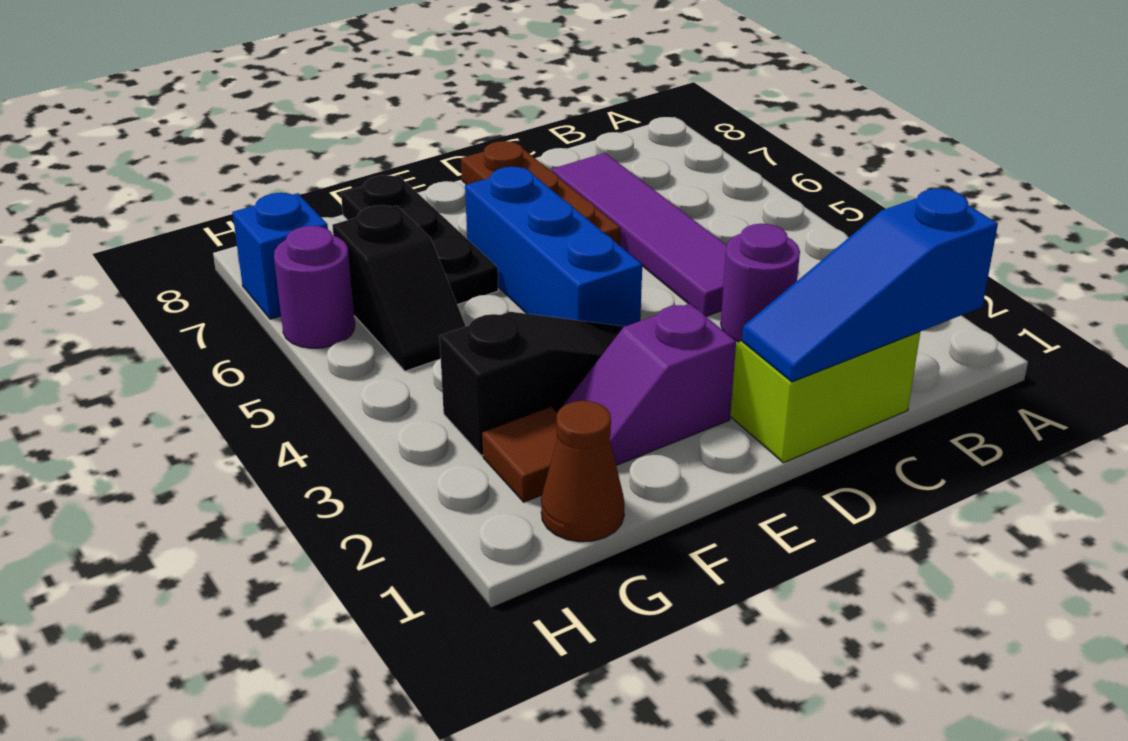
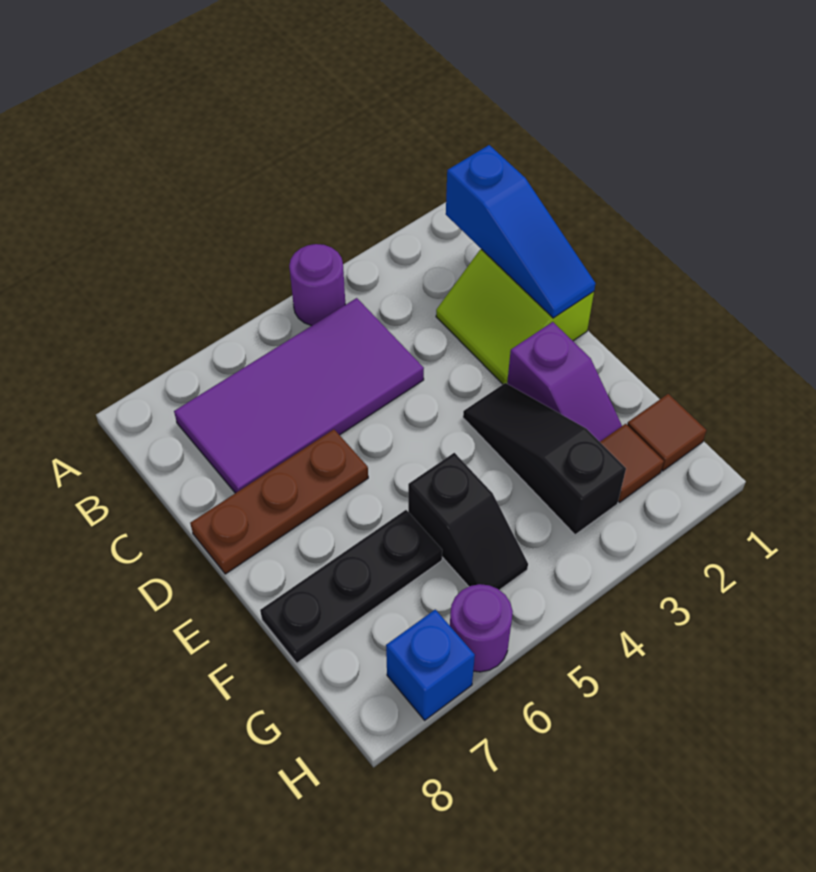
purple 1x1 round brick [721,224,800,342] -> purple 1x1 round brick moved to [289,244,345,326]
purple 1x4 tile [552,153,727,316] -> purple 2x4 tile [174,298,424,493]
blue 1x3 brick [465,167,642,326] -> none
brown 1x1 cone [541,401,625,542] -> brown 1x1 tile [627,394,706,471]
black 1x2 slope [332,205,466,371] -> black 1x2 slope turned to [408,453,528,590]

